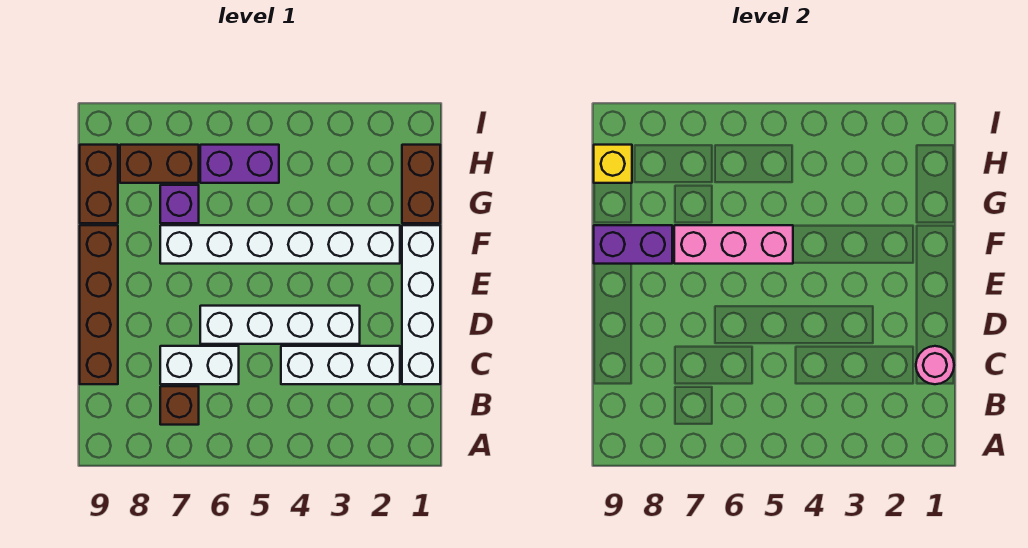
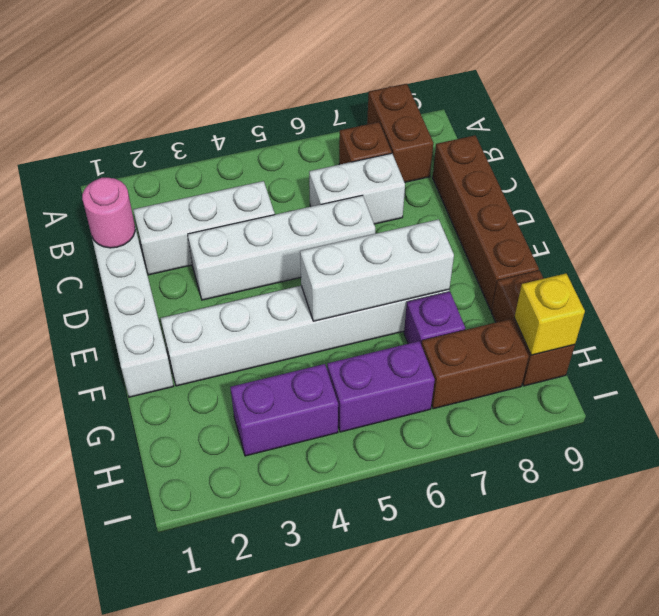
pink 1x3 brick [674,225,793,264] -> white 1x3 brick [300,219,454,321]
purple 1x2 brick [594,225,672,264] -> purple 1x2 brick moved to [230,364,338,456]
brown 1x2 brick [402,145,440,223] -> brown 1x2 brick moved to [367,84,433,182]

